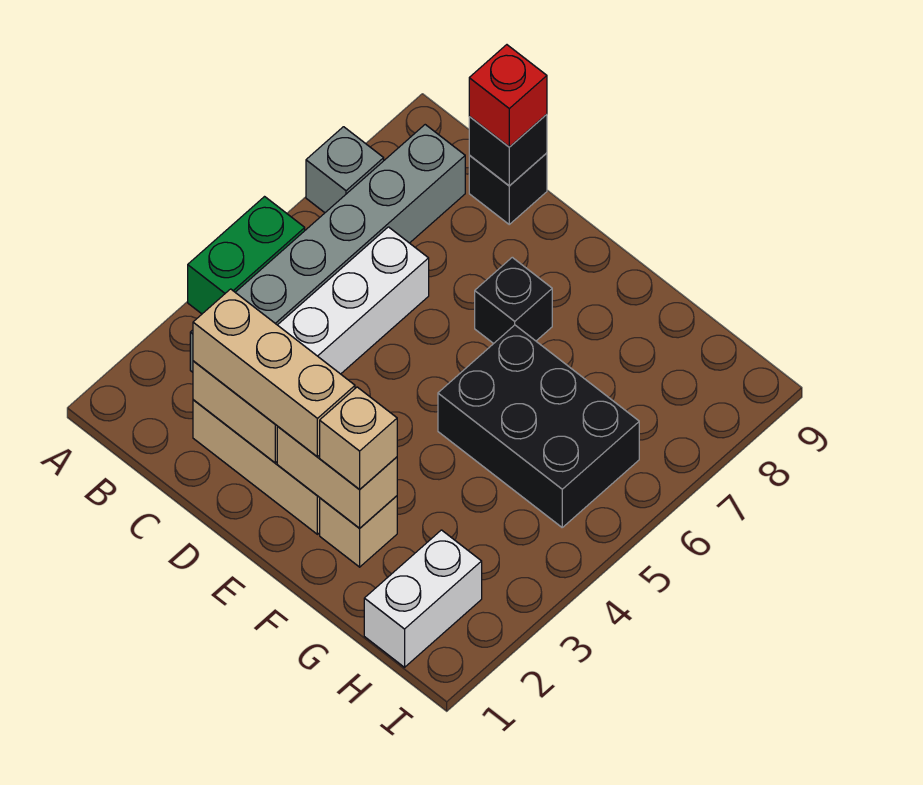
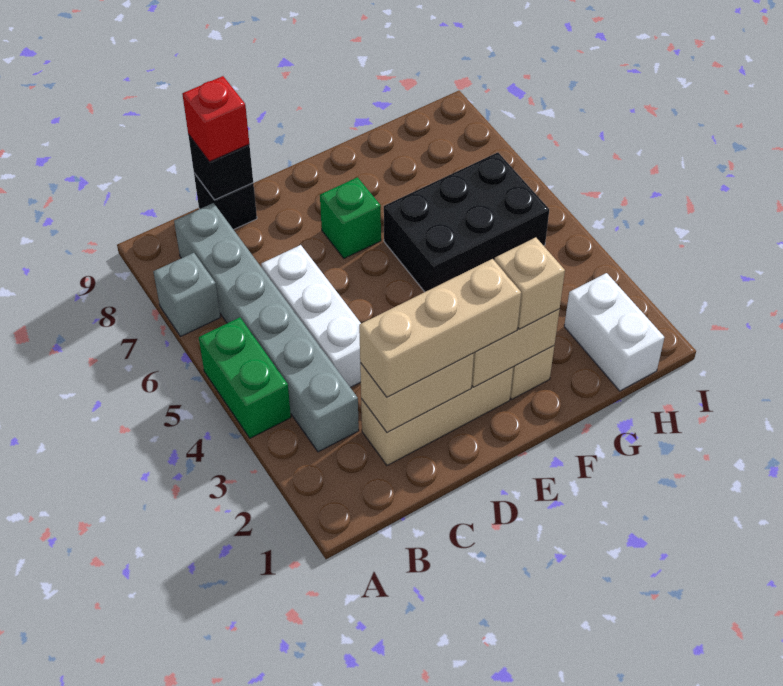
black 1x1 brick [475,257,552,344] -> green 1x1 brick [320,177,381,258]

